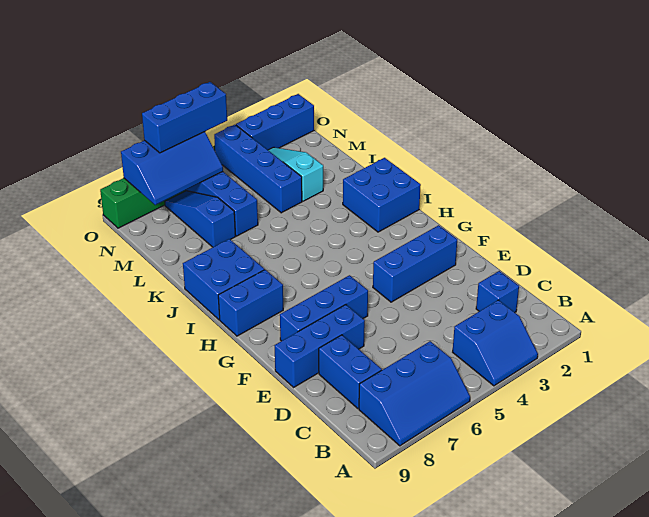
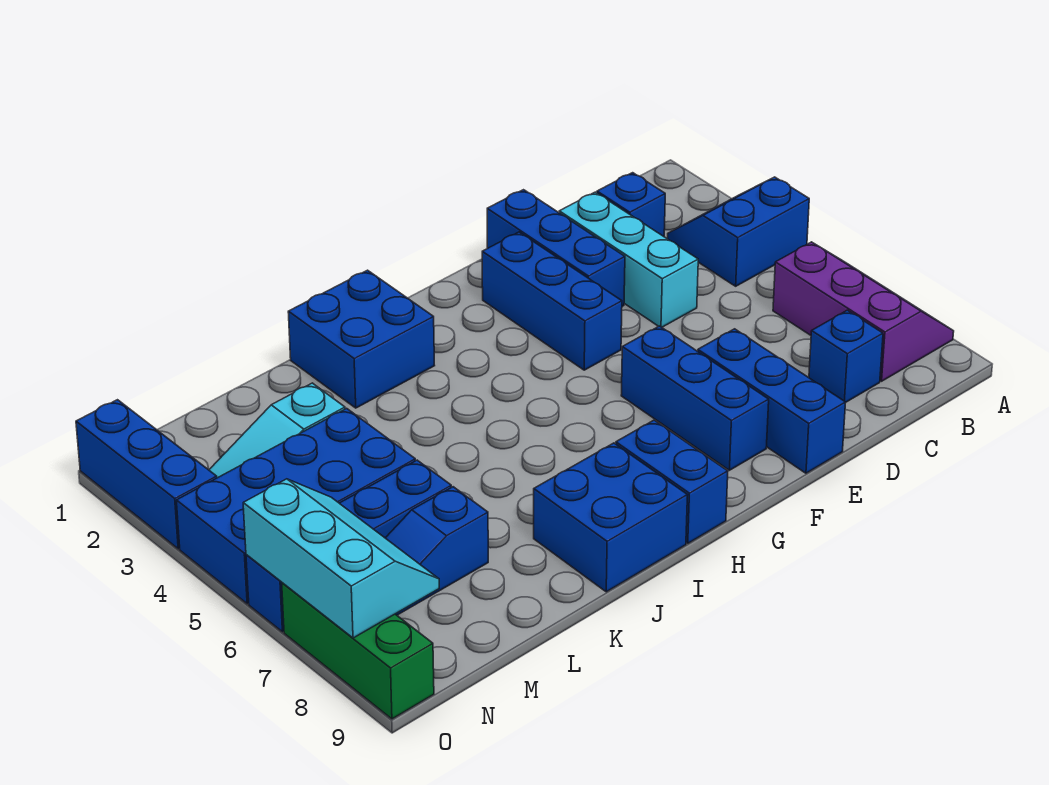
blue 2x2 slope [453,300,538,386] -> blue 2x2 slope turned to [668,177,809,286]
blue 2x3 slope [359,341,470,446] -> purple 2x3 slope [773,242,954,381]
blue 1x2 brick [319,335,382,409] -> blue 1x1 brick [809,310,883,402]
none -> cyan 1x3 brick [559,192,698,327]
blue 1x4 brick [214,125,302,213] -> blue 2x4 brick [176,408,415,604]
blue 2x3 slope [121,132,223,205] -> cyan 2x3 slope [243,479,439,638]
blue 1x3 brick [142,82,227,153] -> blue 1x3 brick moved to [487,190,625,306]

